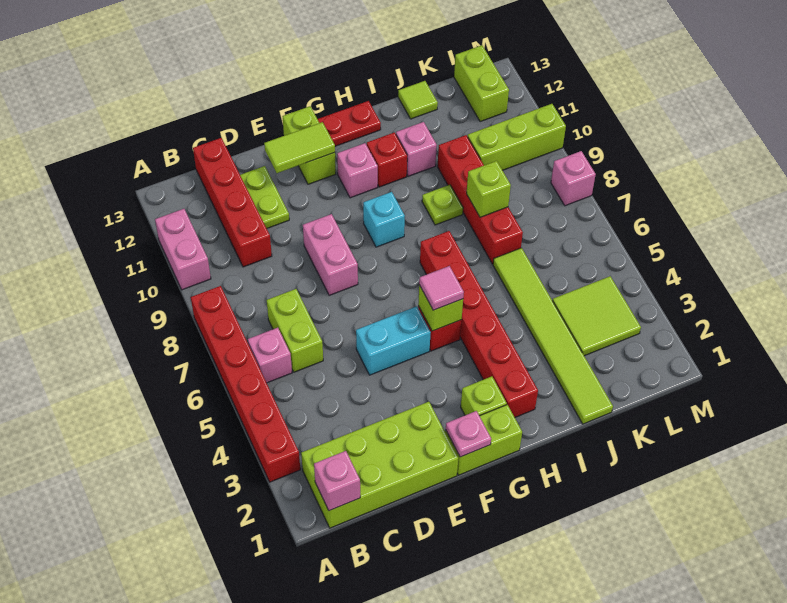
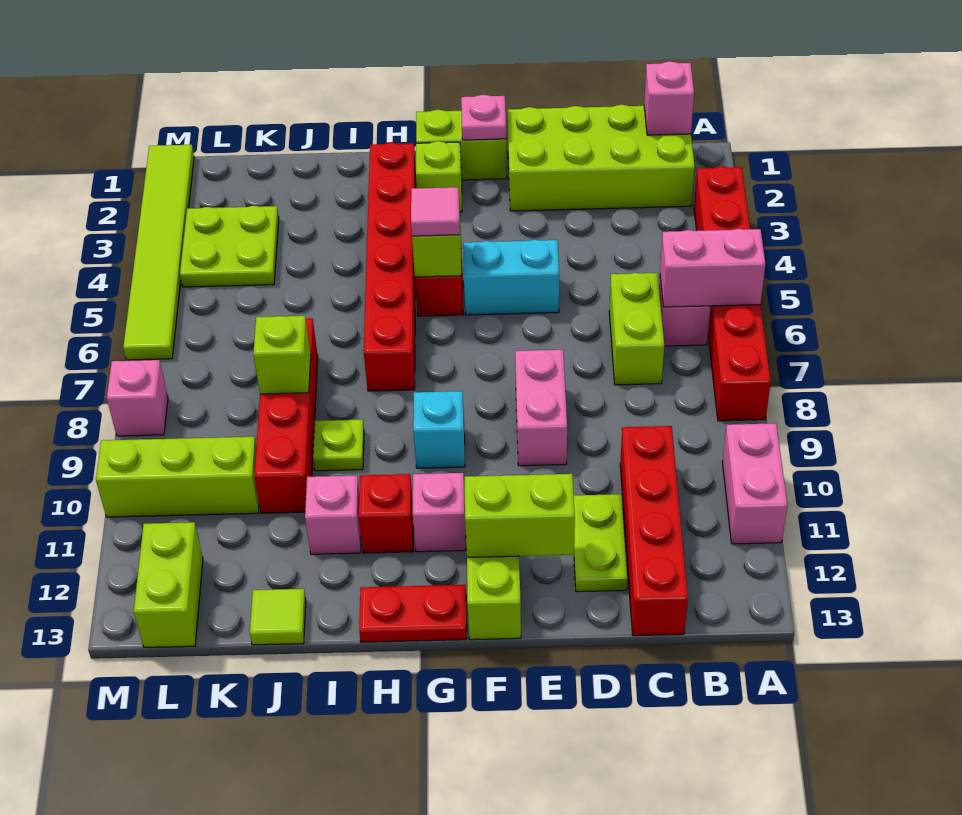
none -> pink 1x2 brick [660,229,765,307]
lime 1x2 tile [264,122,335,173] -> lime 1x2 brick [465,474,575,557]
lime 1x6 tile [493,248,613,424] -> lime 1x6 tile moved to [123,145,194,360]
lime 2x2 tile [552,276,641,356] -> lime 2x2 plate [180,206,279,287]

